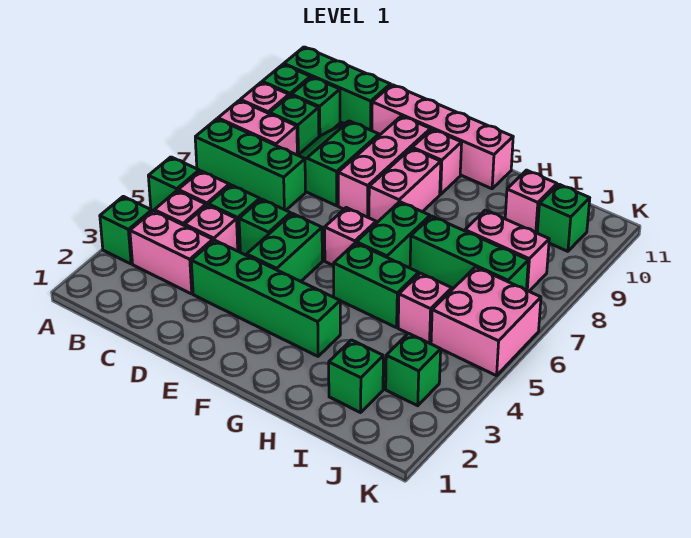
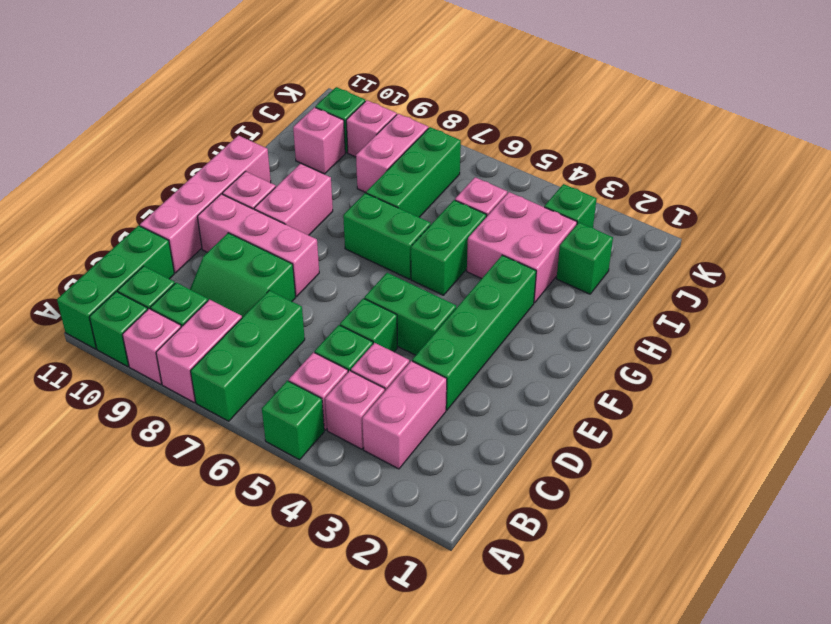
green 1x1 brick [100,196,152,264] -> none
pink 1x1 brick [325,208,376,266] -> pink 1x1 brick moved to [346,100,397,157]
pink 1x2 brick [369,148,441,223] -> pink 1x2 brick turned to [254,164,333,235]
pink 2x2 brick [431,267,541,376] -> pink 2x2 brick moved to [467,192,577,303]

